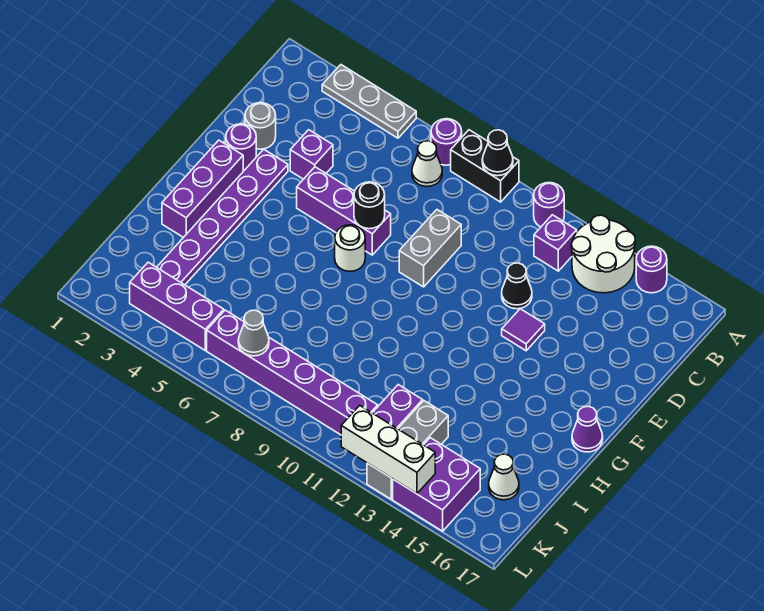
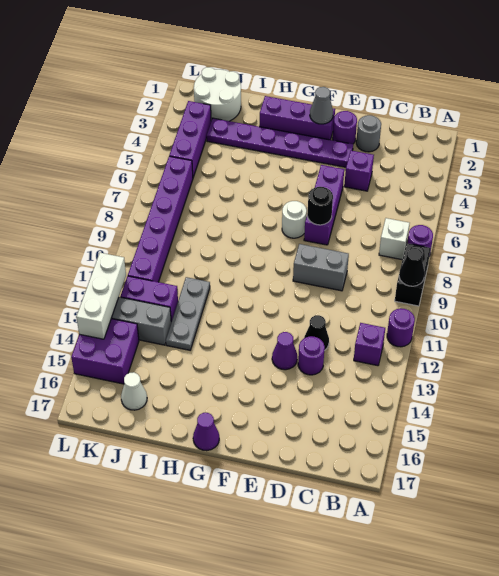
grey 1x3 plate [322,65,416,138] -> grey 1x3 plate moved to [166,277,210,350]
white 2x2 round brick [571,215,635,293] -> white 2x2 round brick moved to [194,67,241,121]
purple 1x1 round brick [636,246,667,293] -> purple 1x1 round brick moved to [298,336,325,375]
white 1x1 cone [412,141,442,187] -> white 1x1 brick [379,218,410,260]
purple 1x1 tile [502,309,545,351] -> purple 1x1 cone [272,332,297,370]
grey 1x1 cone [238,310,269,356] -> grey 1x1 cone moved to [310,87,333,124]

